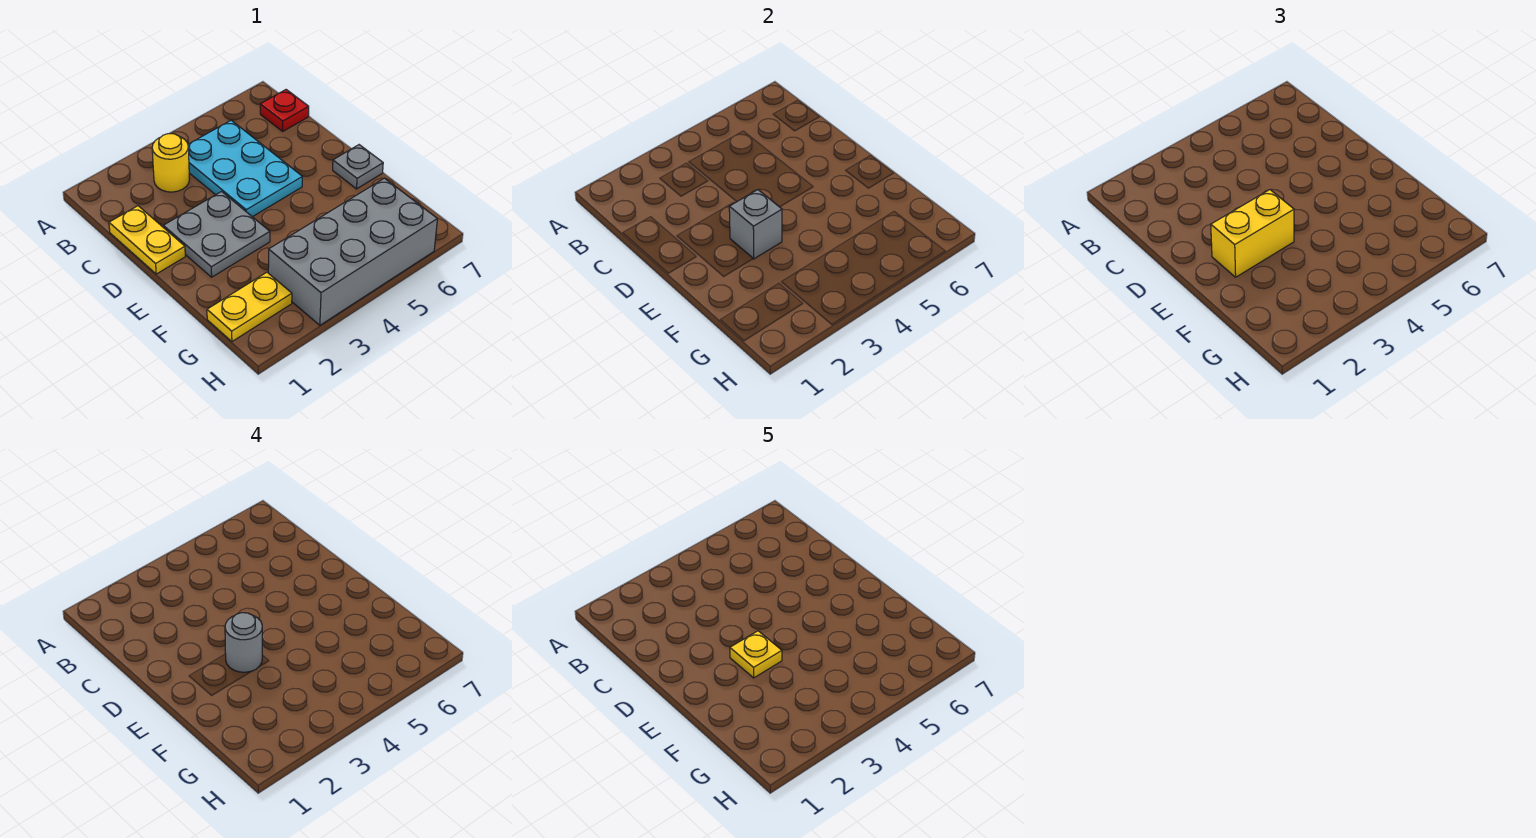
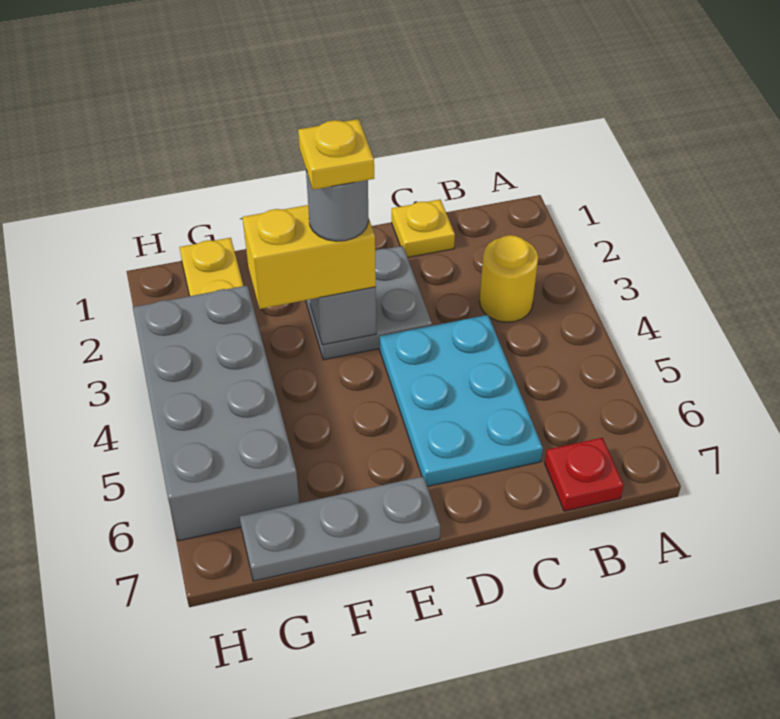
cyan 2x3 plate [188,120,302,217] -> cyan 2x3 plate turned to [380,315,543,487]
yellow 1x2 plate [109,206,185,274] -> yellow 1x1 plate [392,200,455,258]
yellow 1x2 brick [1211,190,1294,277] -> yellow 1x2 brick turned to [242,205,376,309]
grey 1x1 plate [333,145,383,189] -> grey 1x3 plate [240,476,440,581]

